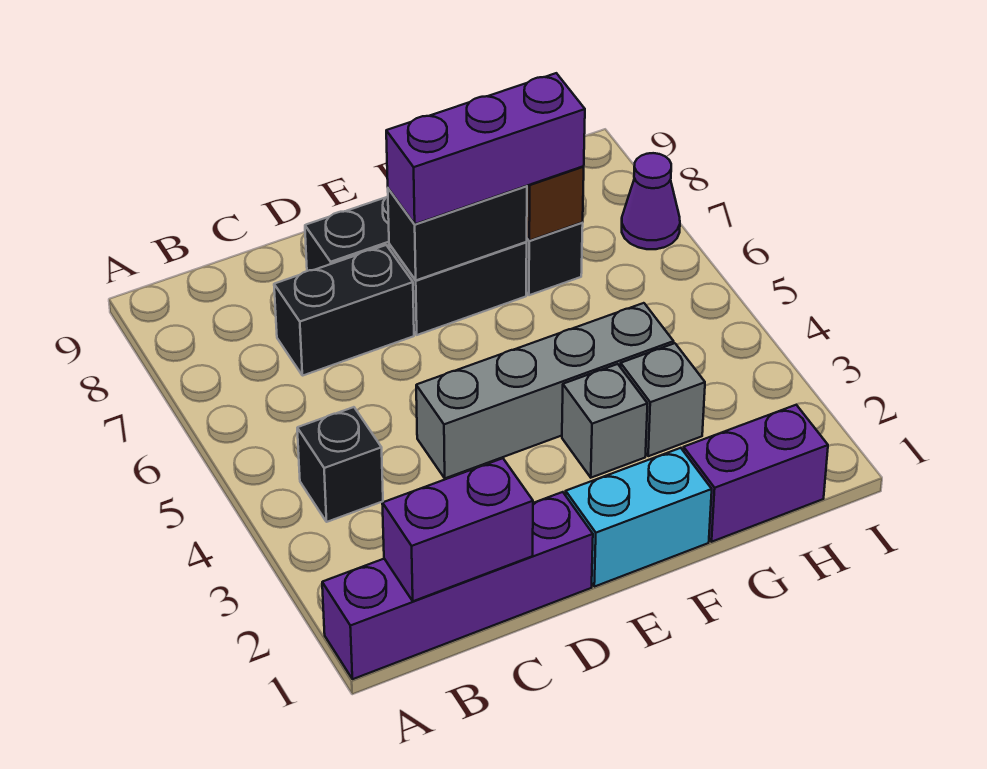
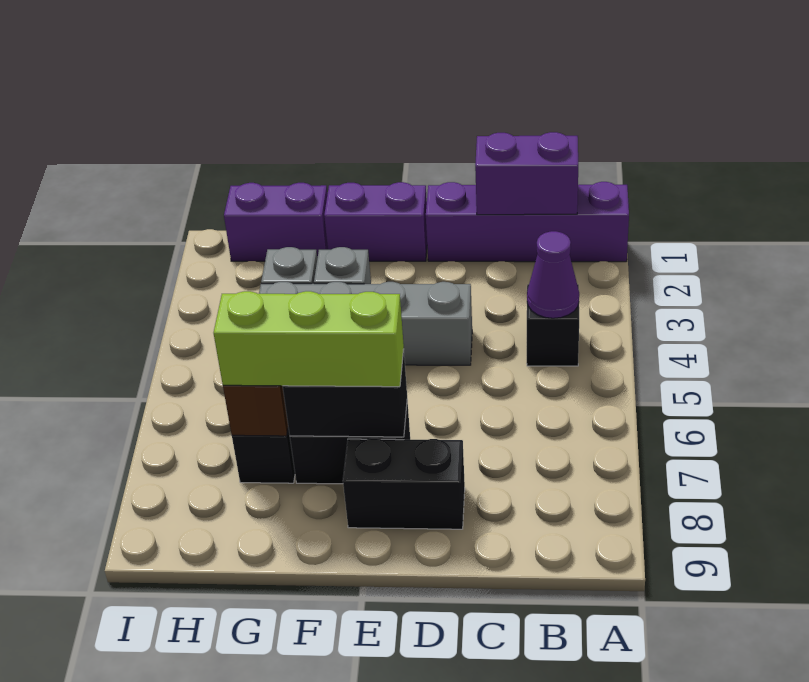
black 1x2 brick [274,245,414,376] -> none
cyan 1x2 brick [566,448,712,587] -> purple 1x2 brick [324,182,427,261]
purple 1x3 brick [386,73,585,224] -> lime 1x3 brick [213,291,404,387]
purple 1x1 cone [622,153,680,249] -> purple 1x1 cone moved to [527,231,579,318]

